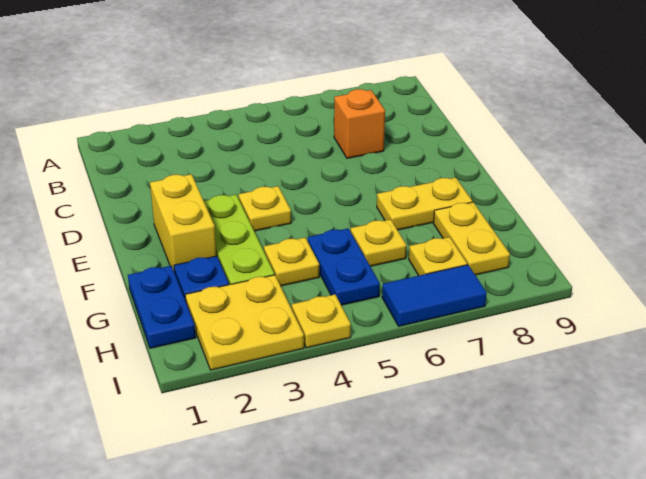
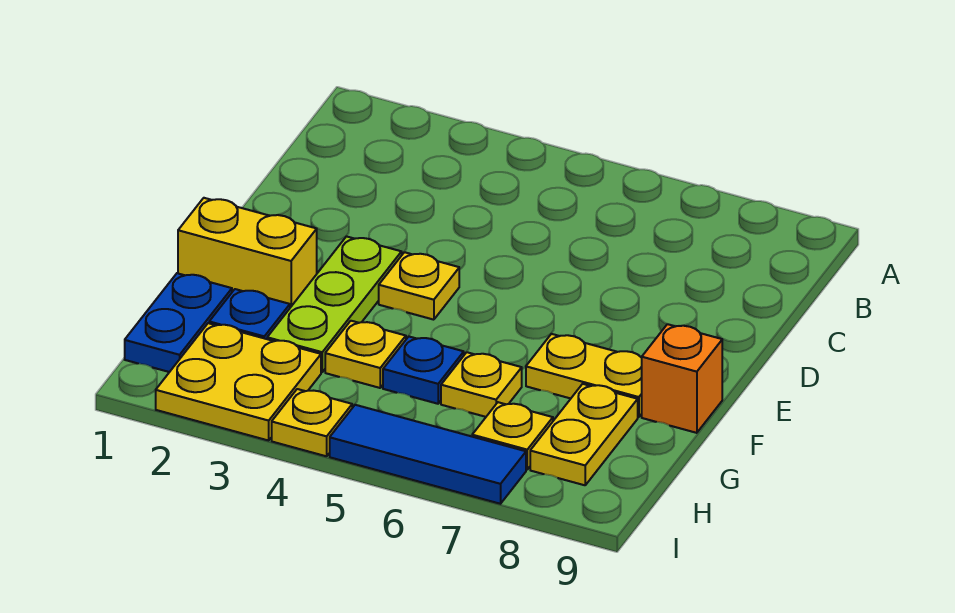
orange 1x1 brick [334,89,385,158] -> orange 1x1 brick moved to [642,324,722,433]
yellow 1x2 brick [150,174,217,270] -> yellow 1x2 brick turned to [178,198,317,308]
blue 1x2 plate [308,229,380,305] -> blue 1x1 plate [383,337,464,404]
blue 1x2 tile [382,265,487,326] -> blue 1x3 tile [330,405,526,504]

